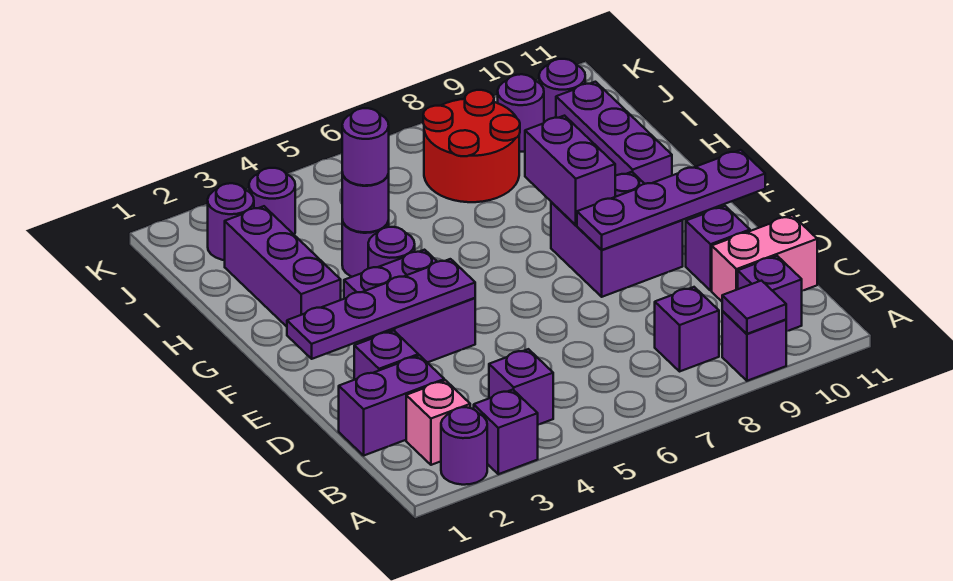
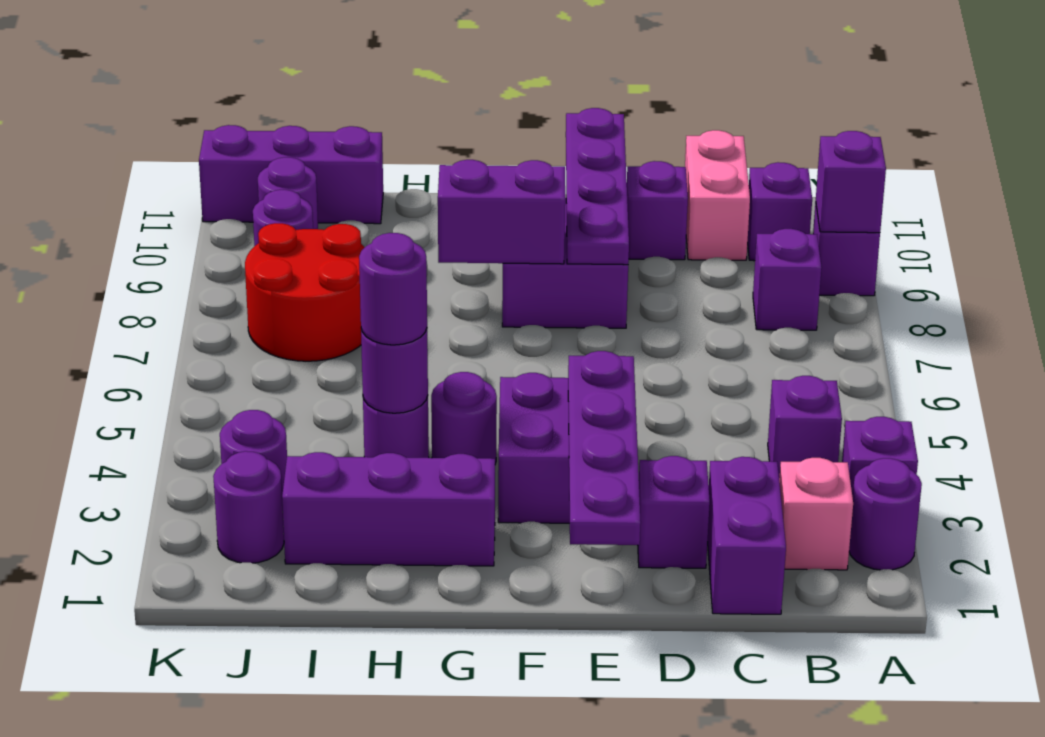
purple 1x1 tile [722,281,786,334] -> purple 1x1 brick [816,131,886,233]
purple 1x3 brick [556,82,672,184] -> purple 1x3 brick moved to [199,125,383,224]

